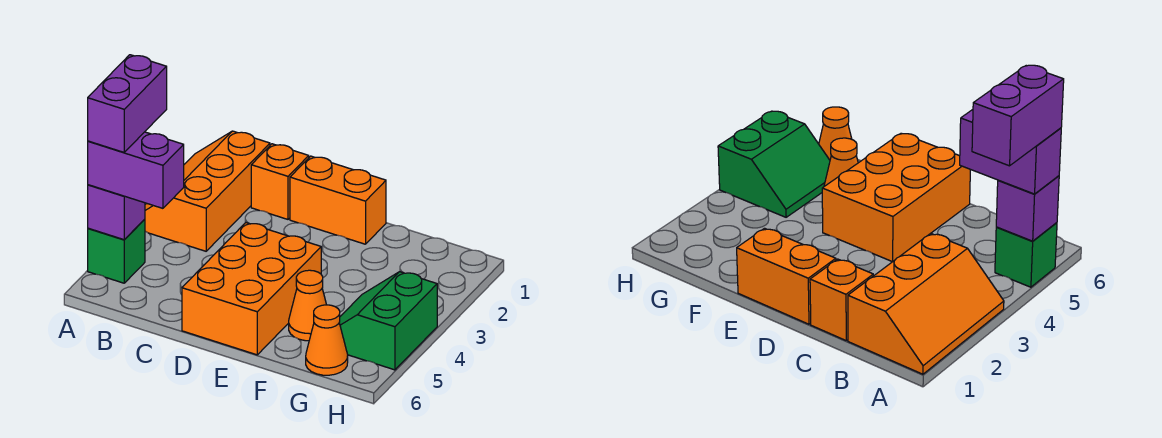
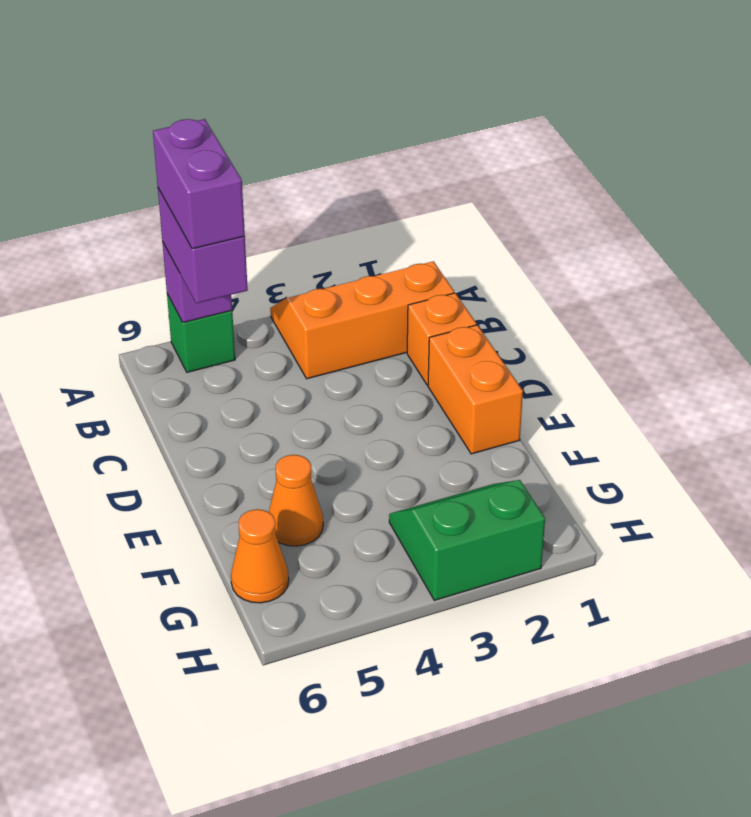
purple 1x2 brick [88,55,167,152] -> purple 1x2 brick turned to [153,119,245,249]
orange 2x3 brick [182,223,321,355] -> none
green 2x2 slope [339,272,437,370] -> green 2x2 slope moved to [389,480,545,600]

